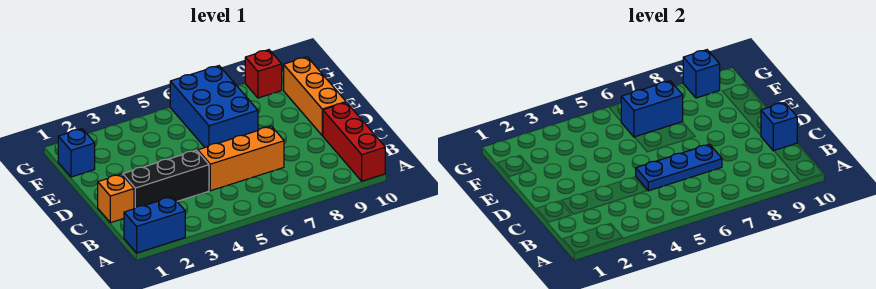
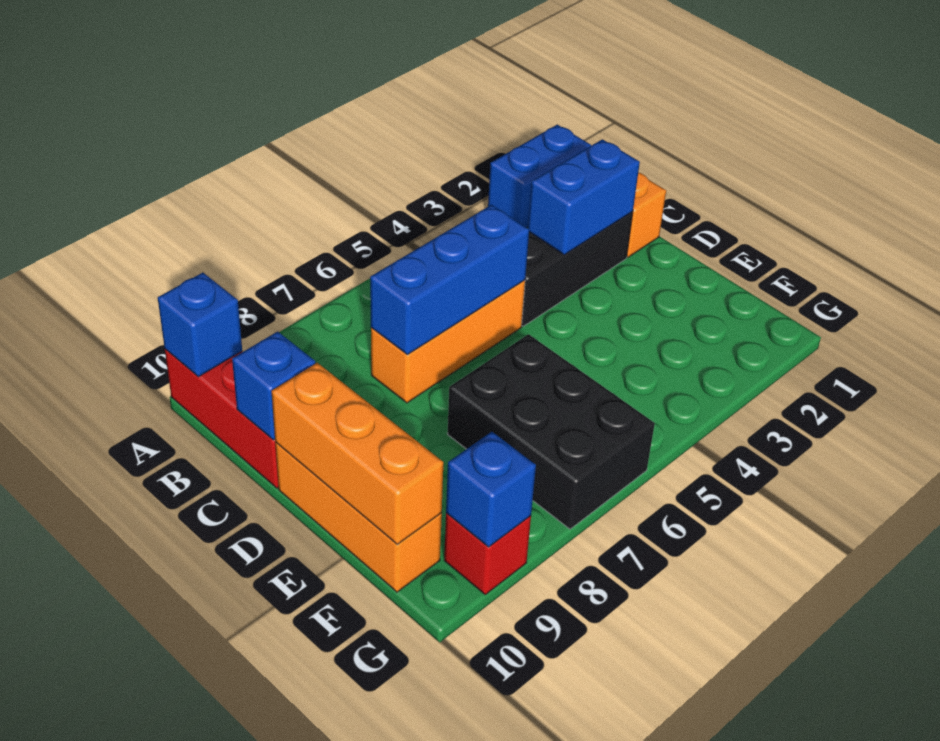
blue 1x3 plate [636,144,722,191] -> blue 1x3 brick [370,205,529,355]
none -> orange 1x3 brick [272,363,443,544]
blue 2x3 brick [170,66,258,147] -> black 2x3 brick [447,334,655,529]
blue 1x1 brick [58,129,95,177] -> blue 1x1 brick moved to [158,273,242,377]
blue 1x2 brick [621,81,683,137] -> blue 1x2 brick moved to [528,139,640,255]

